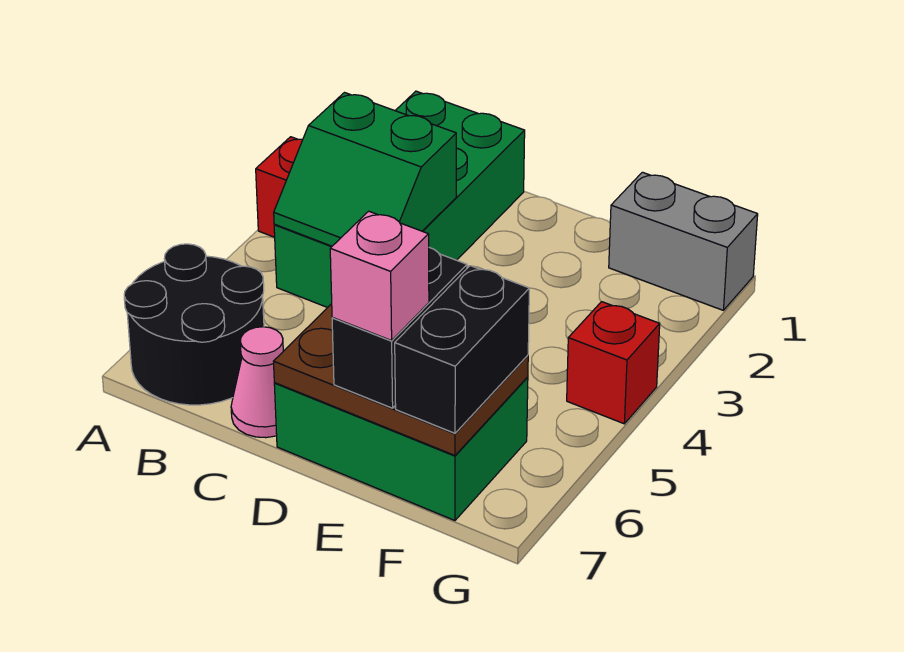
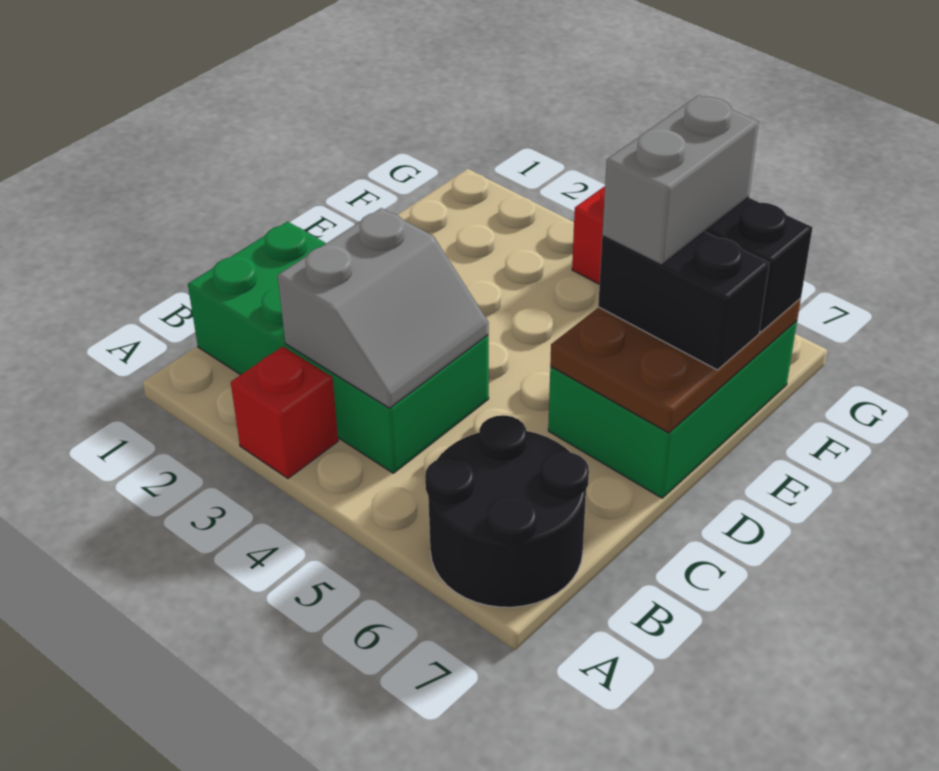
green 2x2 slope [274,93,456,246] -> grey 2x2 slope [278,208,489,408]
pink 1x1 cone [231,327,283,438] -> none
pink 1x1 brick [330,211,429,341] -> none
grey 1x2 brick [609,172,758,310] -> grey 1x2 brick moved to [602,95,759,265]

